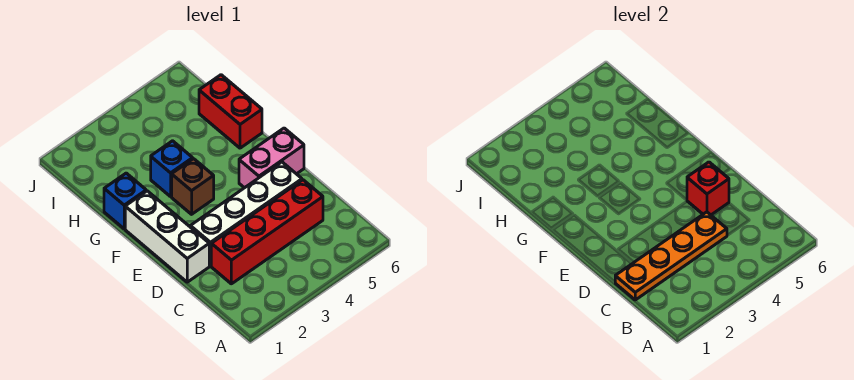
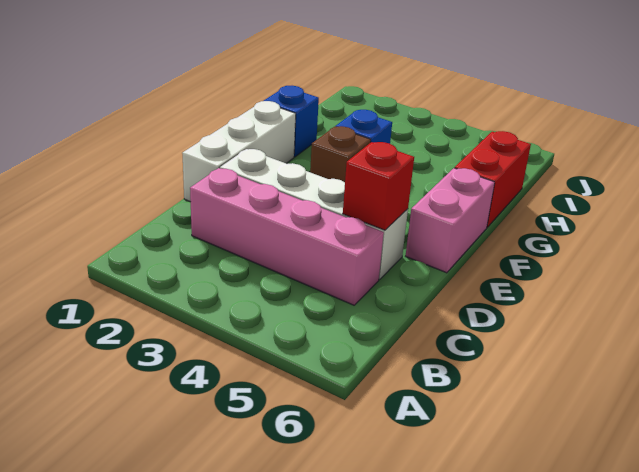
orange 1x4 plate [615,212,727,300] -> none
red 1x4 brick [211,180,323,284] -> pink 1x4 brick [190,168,384,305]
pink 1x2 brick [239,128,304,188] -> pink 1x2 brick turned to [406,168,495,273]

